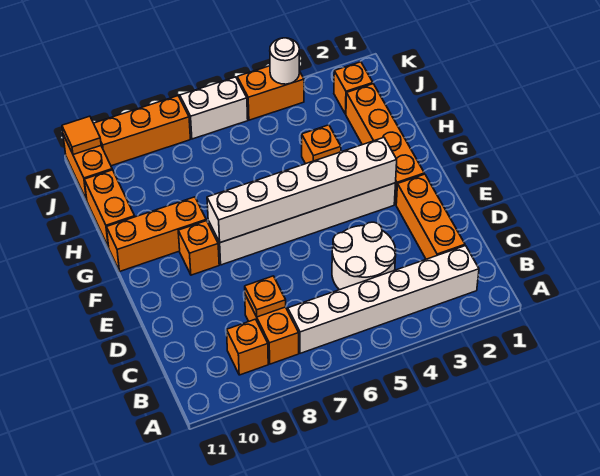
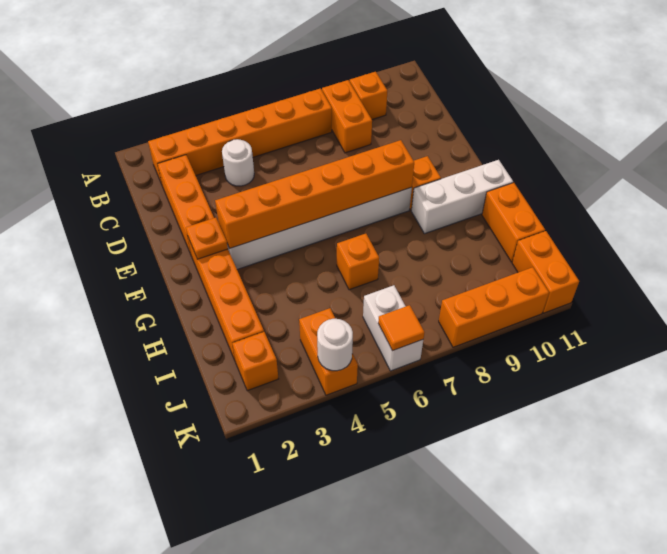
white 1x6 brick [288,246,479,353] -> orange 1x6 brick [148,89,332,184]
white 2x2 round brick [332,222,396,290] -> white 1x1 round brick [222,139,254,186]
orange 1x1 plate [245,276,286,317] -> orange 1x1 plate moved to [186,218,228,259]
white 1x6 brick [207,138,397,243] -> orange 1x6 brick [215,140,414,248]
orange 1x3 brick [107,197,206,271] -> white 1x3 brick [411,160,513,234]
orange 1x1 brick [302,125,341,164] -> orange 1x1 brick moved to [337,234,379,290]
orange 1x2 brick [237,66,304,120] -> orange 1x2 brick turned to [299,308,358,395]
white 1x2 brick [180,77,248,139] -> white 1x2 brick turned to [363,285,423,371]
orange 1x1 tile [62,116,101,154] -> orange 1x1 tile moved to [378,305,424,351]

